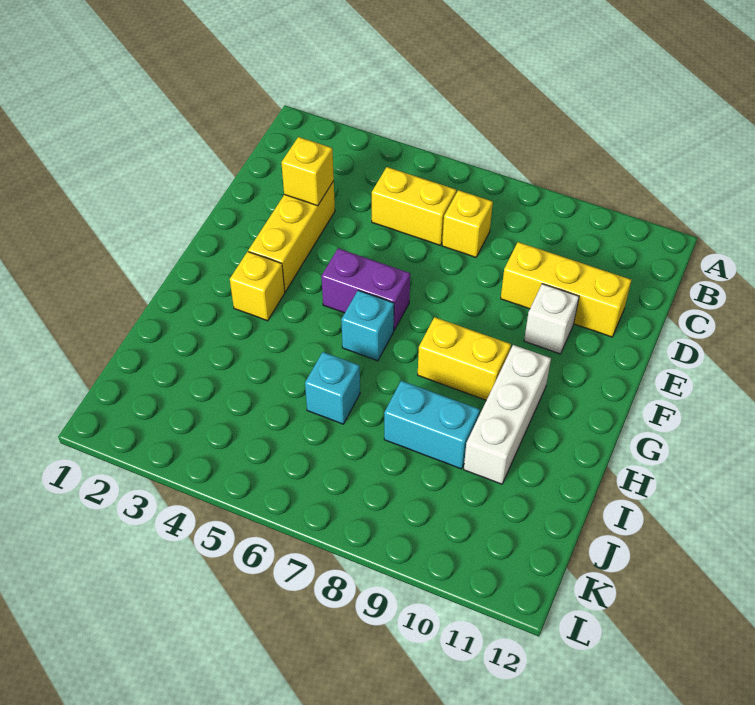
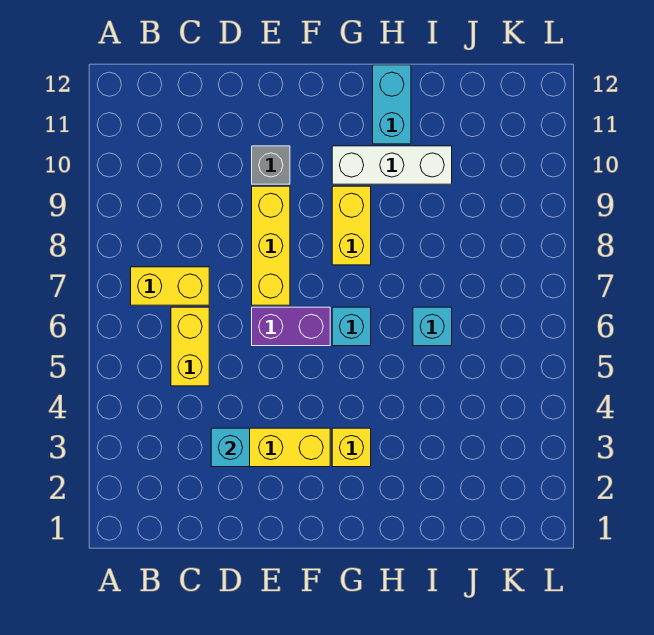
yellow 1x1 brick [442,190,493,257] -> yellow 1x2 brick [131,267,209,305]
yellow 1x1 brick [281,137,334,206] -> cyan 1x1 brick [211,428,250,467]
yellow 1x3 brick [501,242,631,337] -> yellow 1x3 brick moved to [252,186,290,305]
white 1x1 brick [524,284,579,354] -> grey 1x1 brick [252,146,290,184]
purple 1x2 brick [321,248,410,330] -> purple 1x2 brick turned to [252,307,330,346]
cyan 1x2 brick [384,381,480,469] -> cyan 1x2 brick moved to [373,65,411,144]

